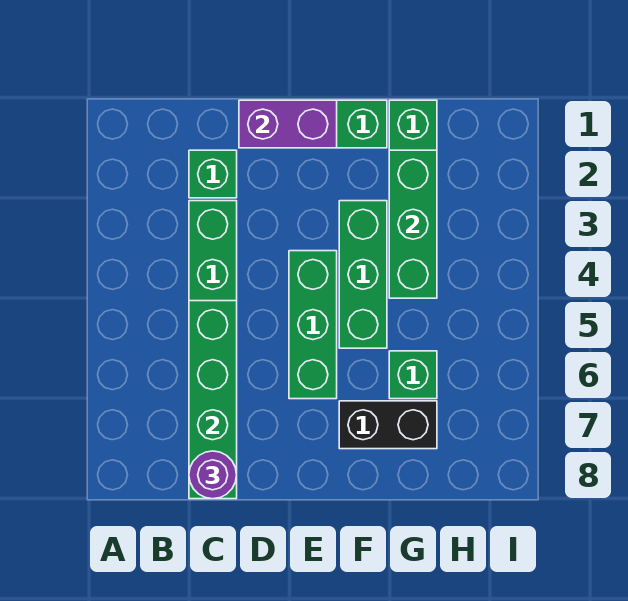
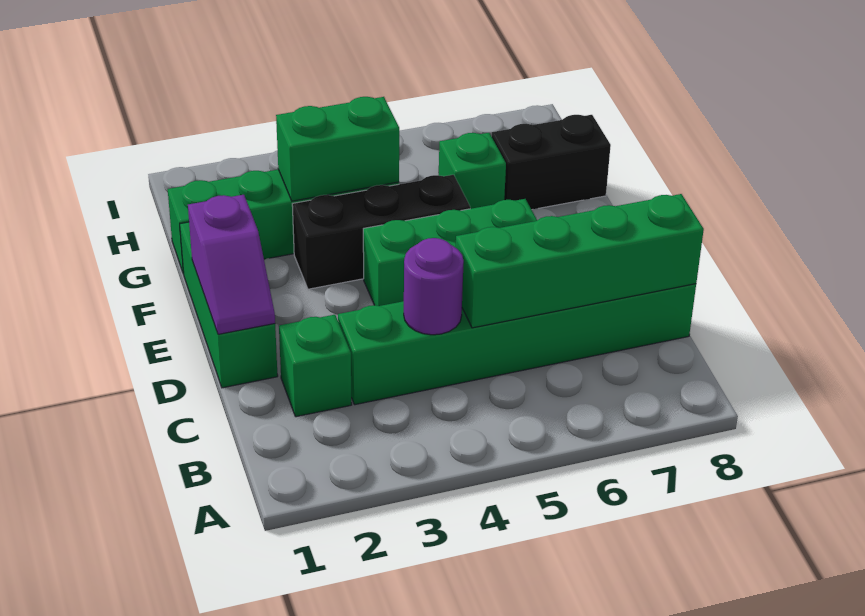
purple 1x1 round brick [189,451,237,499] -> purple 1x1 round brick moved to [404,238,464,335]
purple 1x2 brick [239,100,337,148] -> purple 1x2 slope [188,195,275,334]
green 1x3 brick [339,201,387,348] -> black 1x3 brick [292,175,470,289]
black 1x2 brick [339,401,437,449] -> black 1x2 brick turned to [492,115,611,210]
green 1x3 brick [389,150,437,298] -> green 1x2 brick [276,97,399,201]

